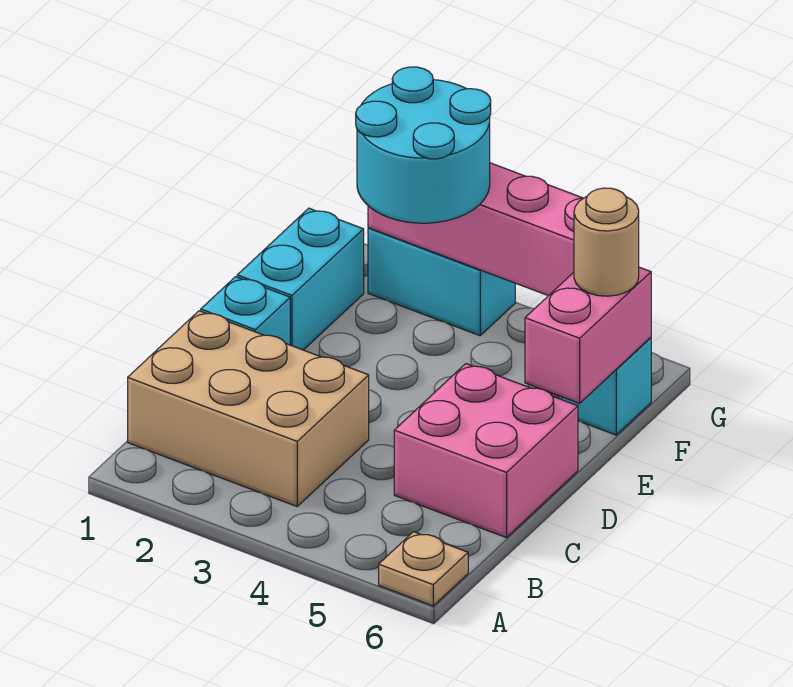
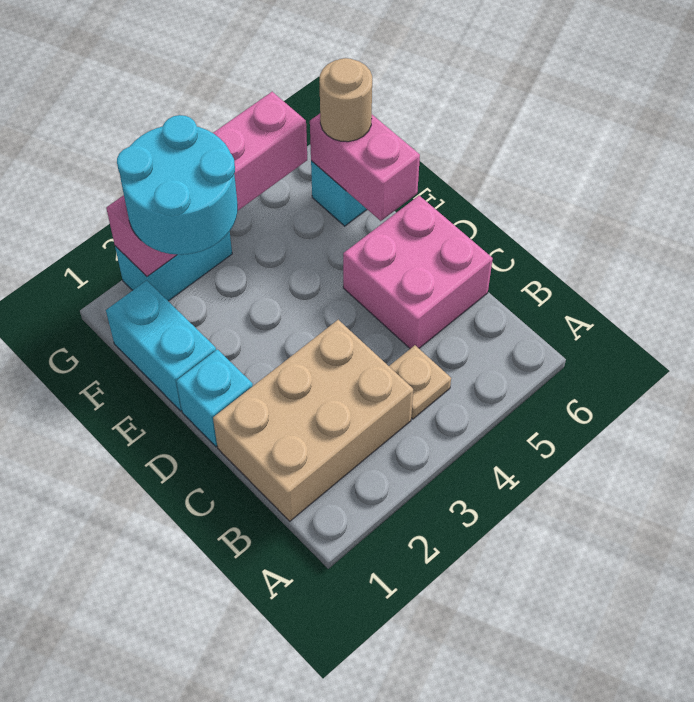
tan 1x1 plate [379,532,468,606] -> tan 1x1 plate moved to [389,345,451,419]

